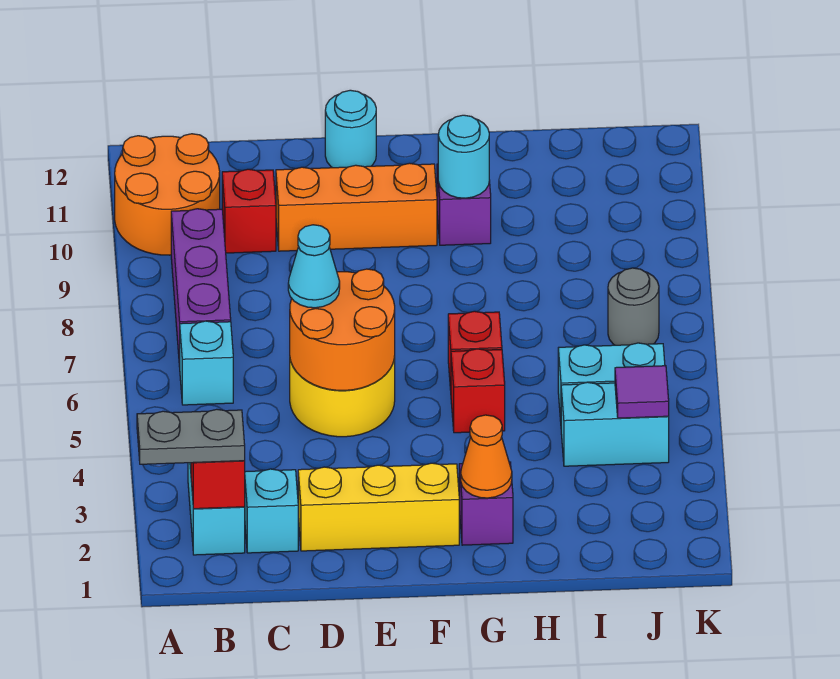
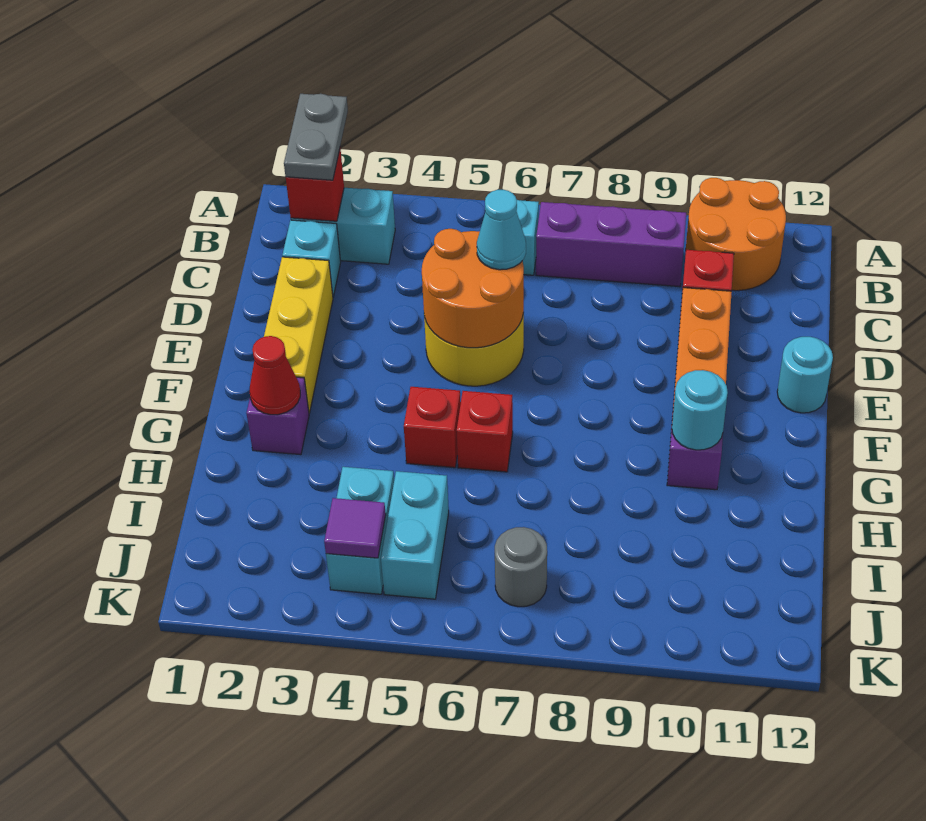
orange 1x1 cone [461,415,512,498] -> red 1x1 cone [250,336,300,415]

